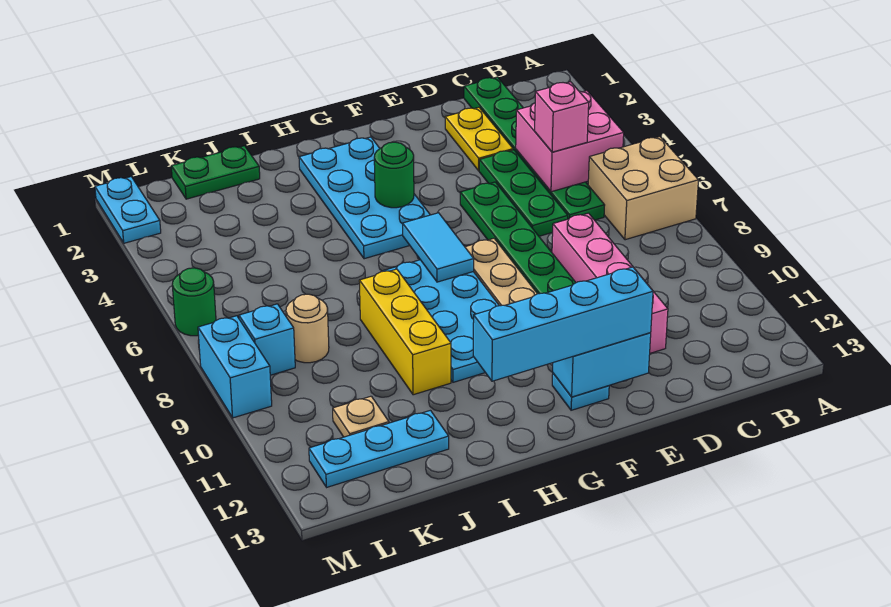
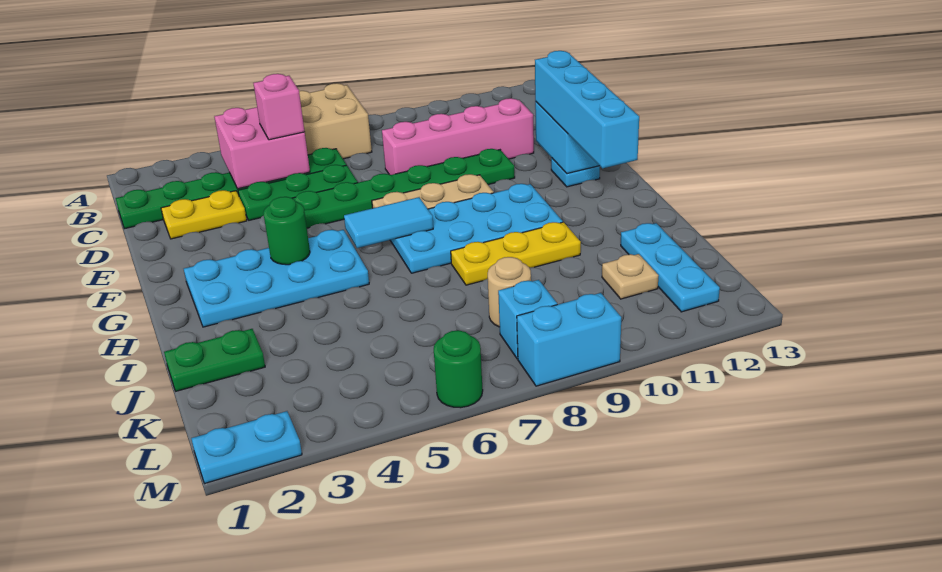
yellow 1x3 brick [359,269,451,395] -> yellow 1x3 plate [451,222,581,285]
green 1x2 plate [171,146,260,199] -> green 1x2 plate turned to [164,329,265,391]

